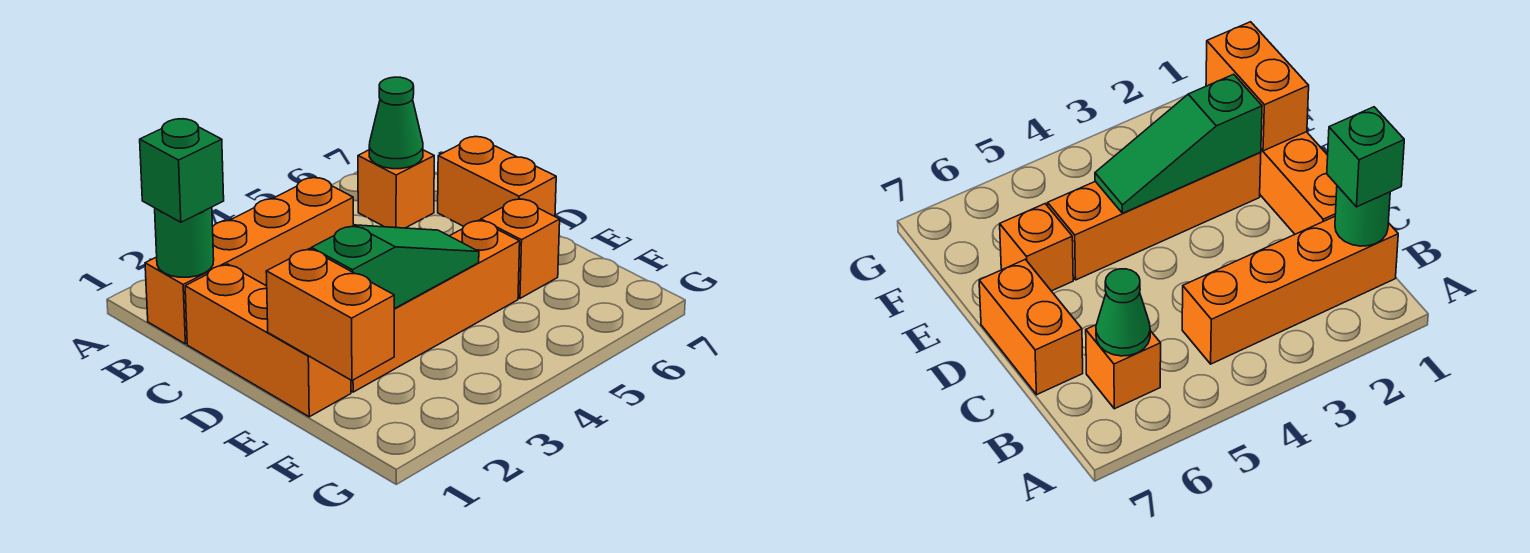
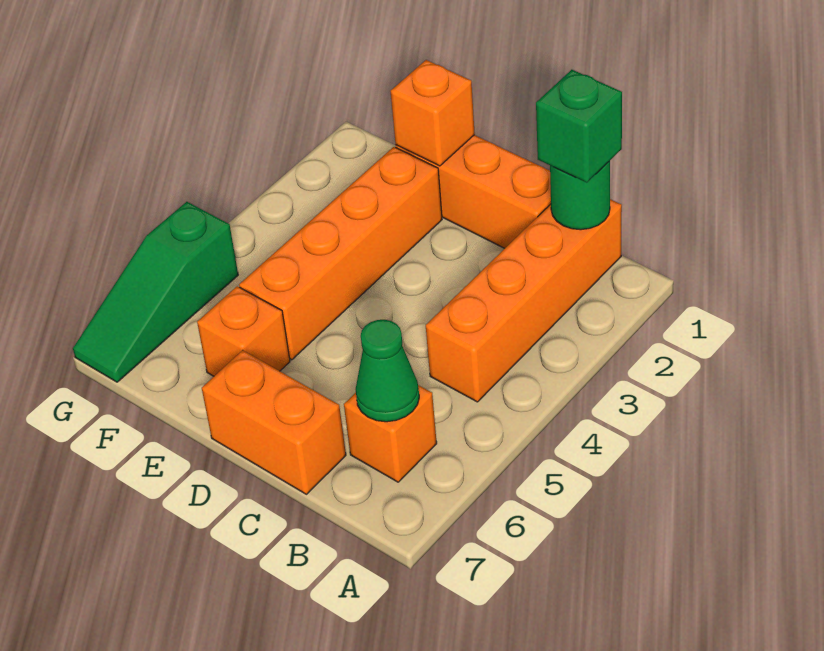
orange 1x2 brick [266,249,394,380] -> orange 1x1 brick [391,60,475,166]
green 1x3 slope [311,225,479,309] -> green 1x3 slope moved to [73,202,238,382]

